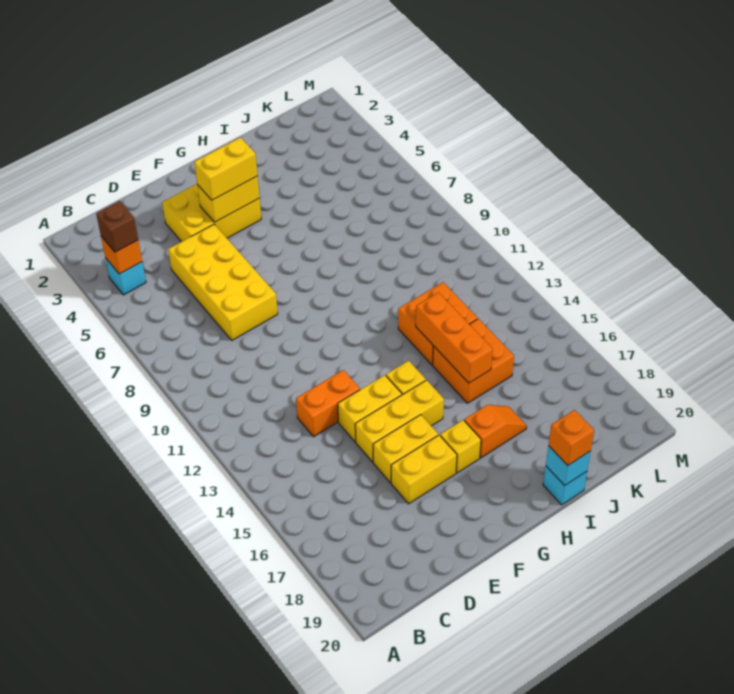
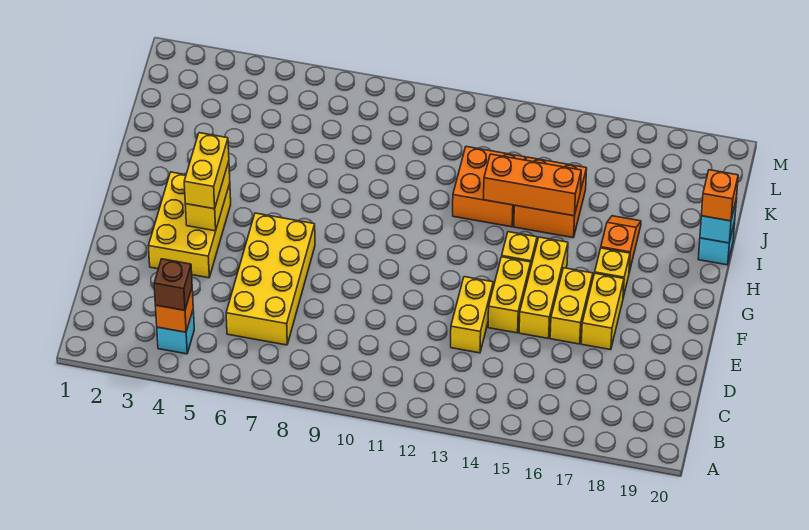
yellow 2x4 brick [168,224,278,340] -> yellow 2x4 brick turned to [226,213,315,345]
orange 1x2 brick [296,370,360,437] -> yellow 1x2 brick [451,277,493,353]

